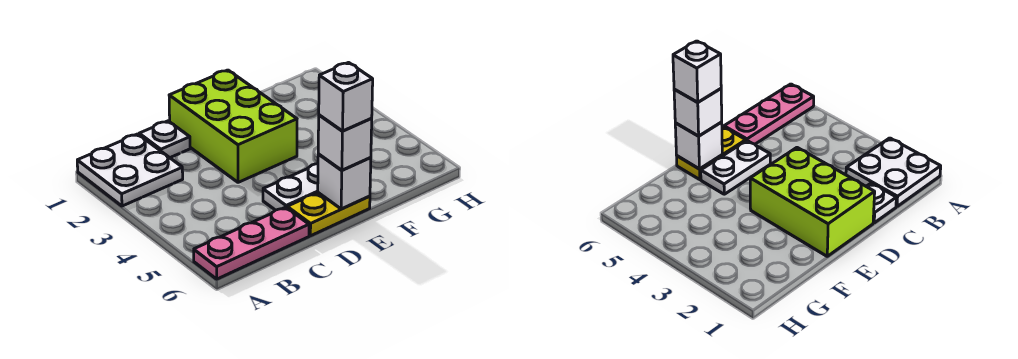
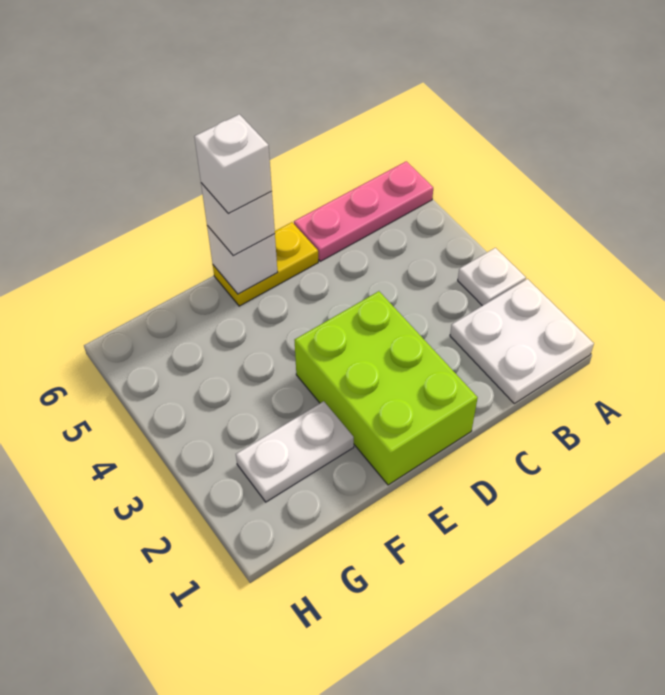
white 1x1 plate [139,121,190,158] -> white 1x1 plate moved to [458,248,526,306]
white 1x2 plate [263,164,318,210] -> white 1x2 plate moved to [236,401,354,502]

